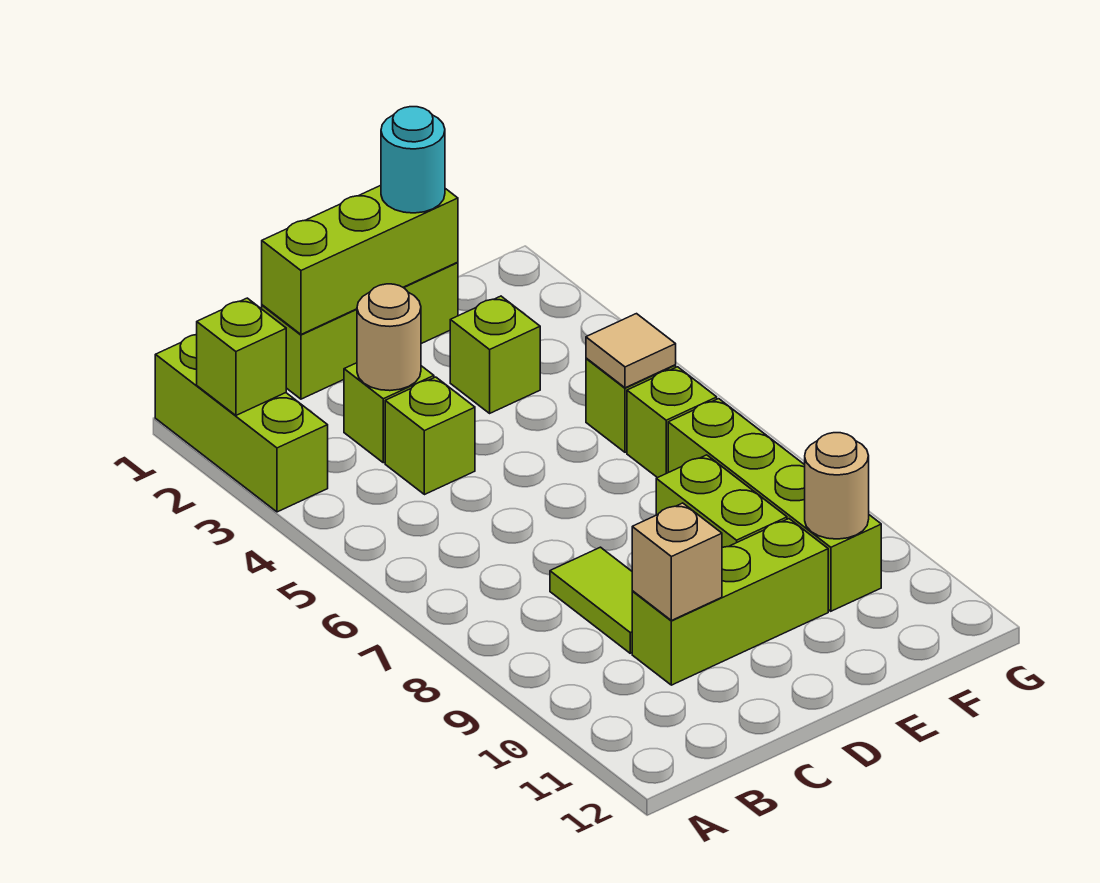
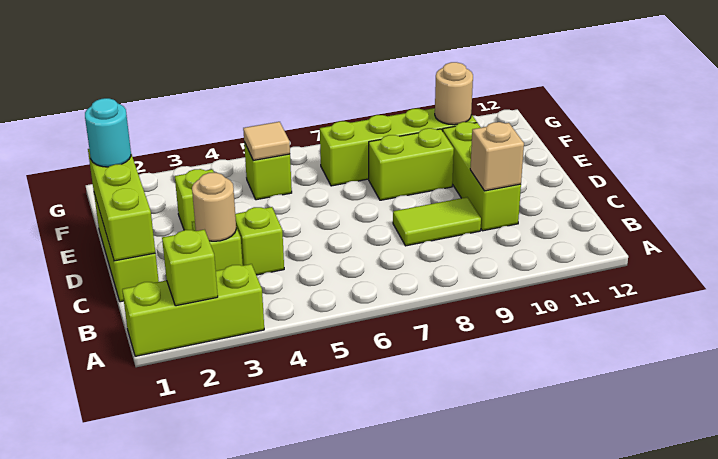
lime 1x1 brick [627,367,717,478] -> none

